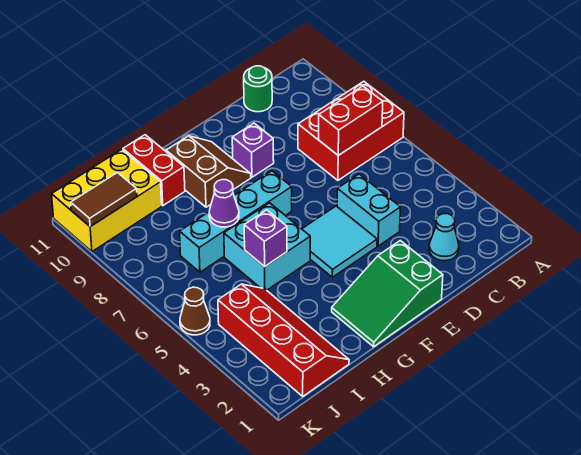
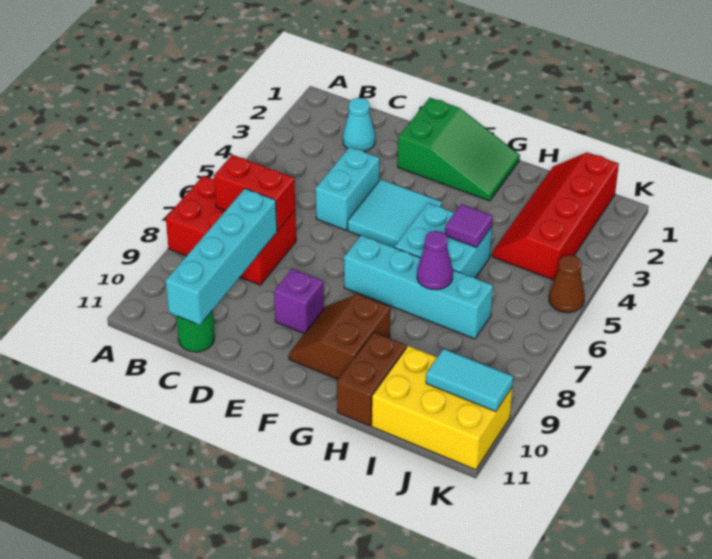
none -> cyan 1x4 brick [166,189,277,325]
purple 1x1 brick [244,210,287,267] -> purple 1x1 tile [445,204,493,248]
red 1x2 brick [123,135,185,206] -> brown 1x2 brick [337,332,407,426]
brown 1x2 tile [71,173,137,227] -> cyan 1x2 tile [426,349,513,412]

